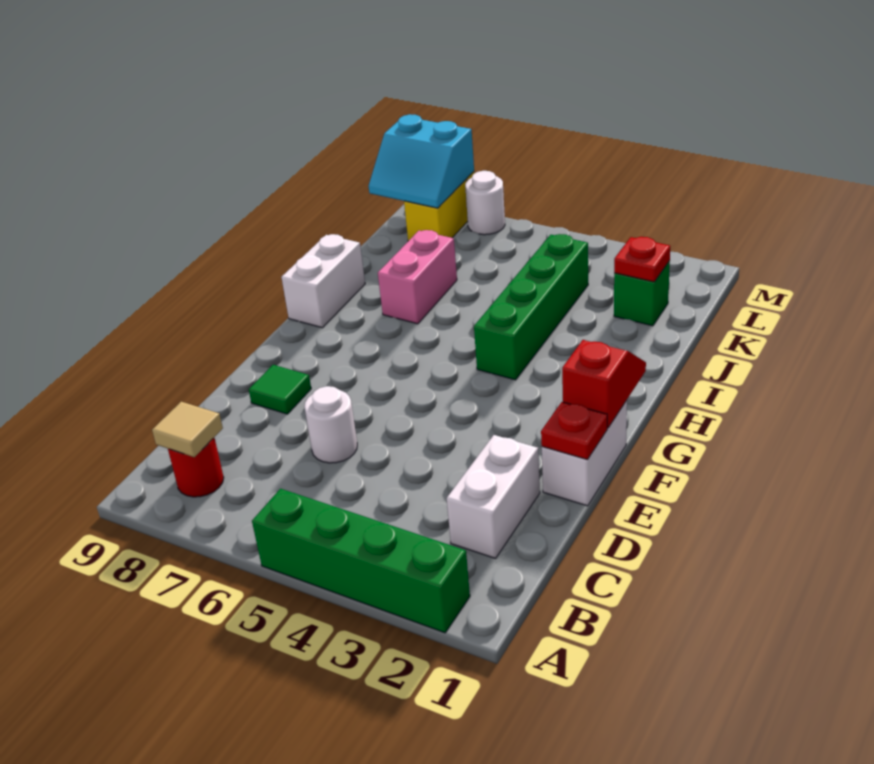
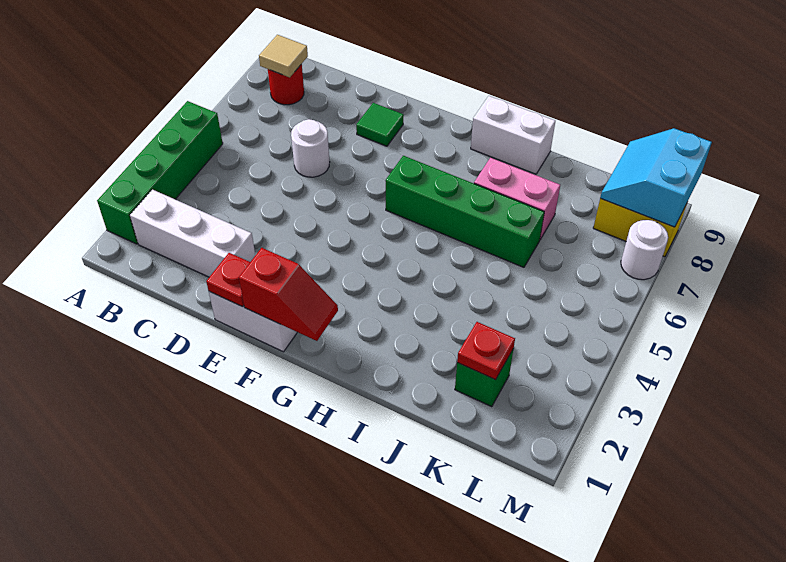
white 1x2 brick [447,435,540,558] -> white 1x3 brick [130,190,255,277]
green 1x4 brick [474,234,588,380] -> green 1x4 brick moved to [386,156,544,267]

